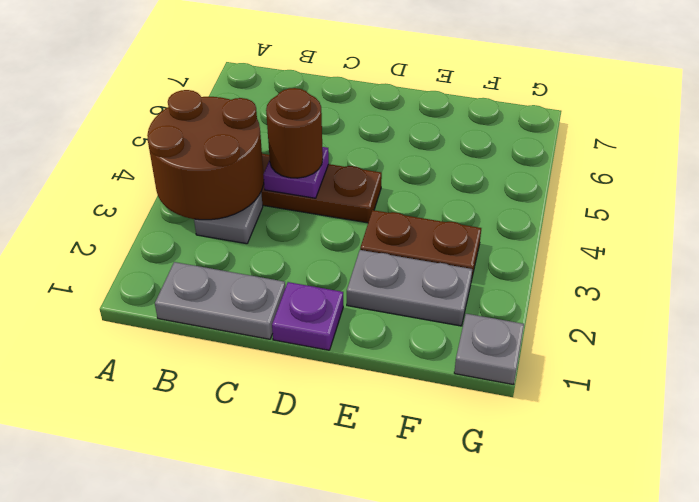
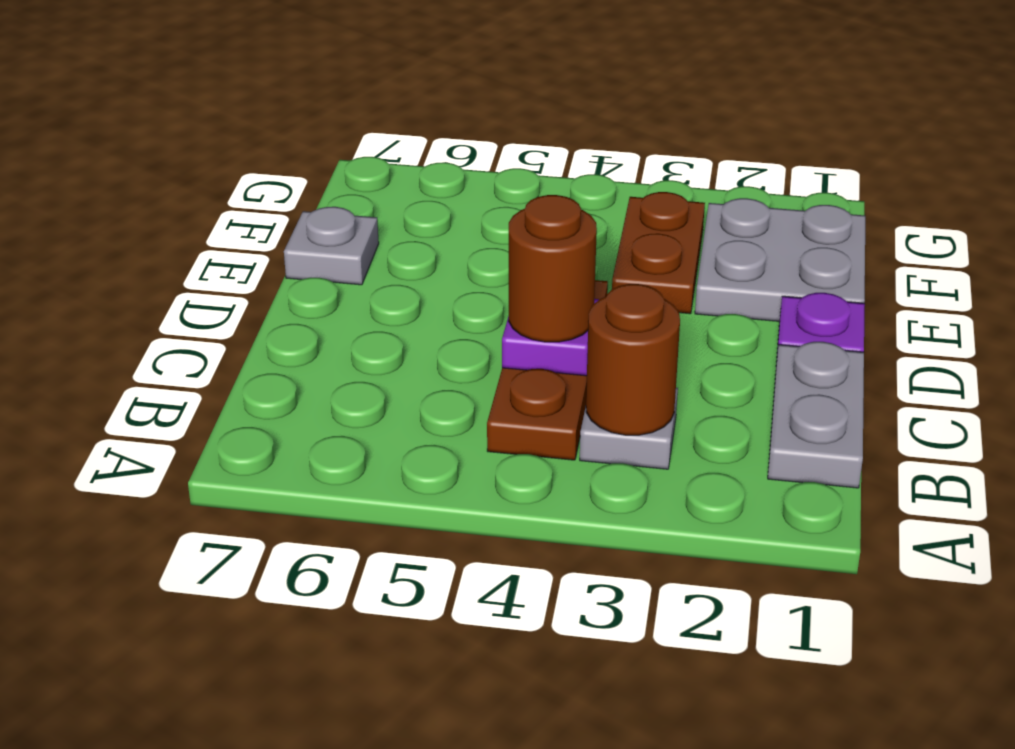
brown 2x2 round brick [147,90,264,220] -> brown 1x1 round brick [586,284,680,435]
grey 1x2 plate [347,250,472,326] -> grey 2x2 plate [695,198,865,321]
grey 1x1 plate [454,314,524,385] -> grey 1x1 plate moved to [284,207,379,285]

